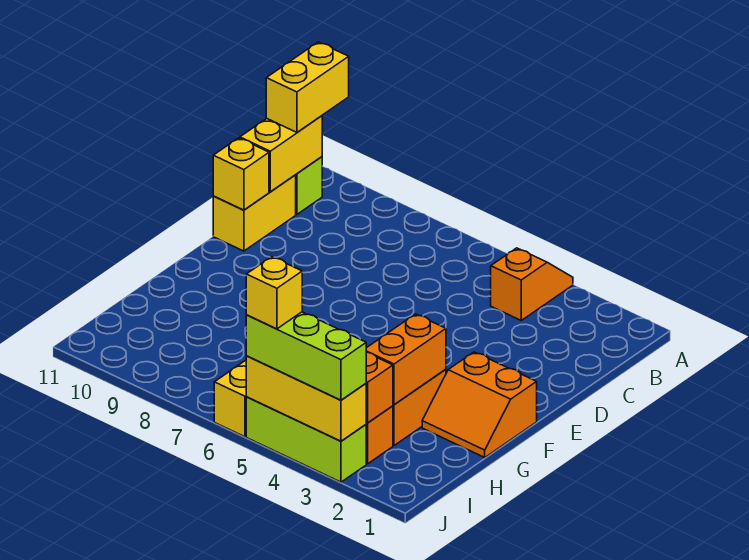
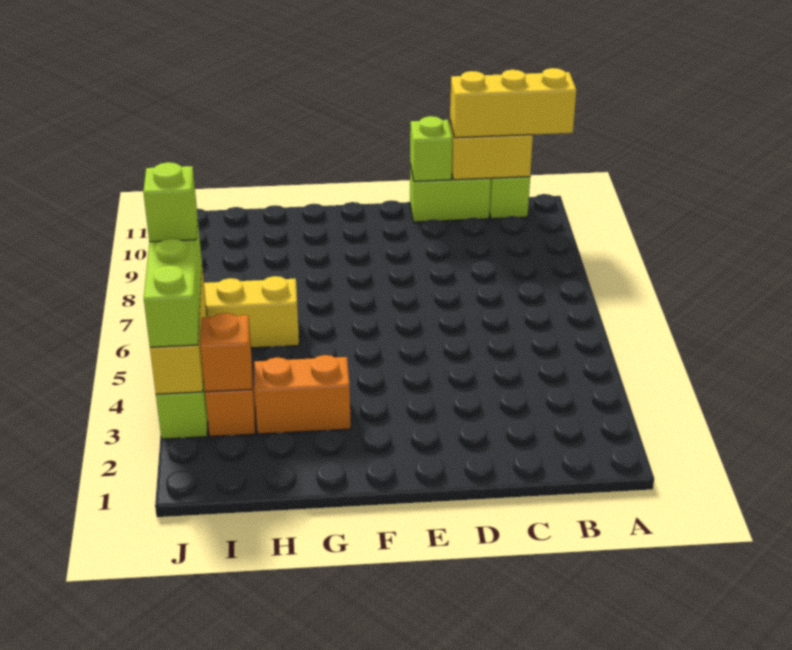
orange 1x2 slope [491,248,573,320] -> none
yellow 1x2 brick [266,42,349,132] -> yellow 1x3 brick [450,68,576,138]
yellow 1x2 brick [213,175,296,251] -> lime 1x2 brick [410,164,491,222]
yellow 1x1 brick [213,138,269,210] -> lime 1x1 brick [410,116,452,181]
orange 2x2 slope [422,352,537,457] -> none
orange 1x2 brick [366,314,446,405] -> none
yellow 1x1 brick [246,257,302,329] -> lime 1x1 brick [143,162,197,242]

